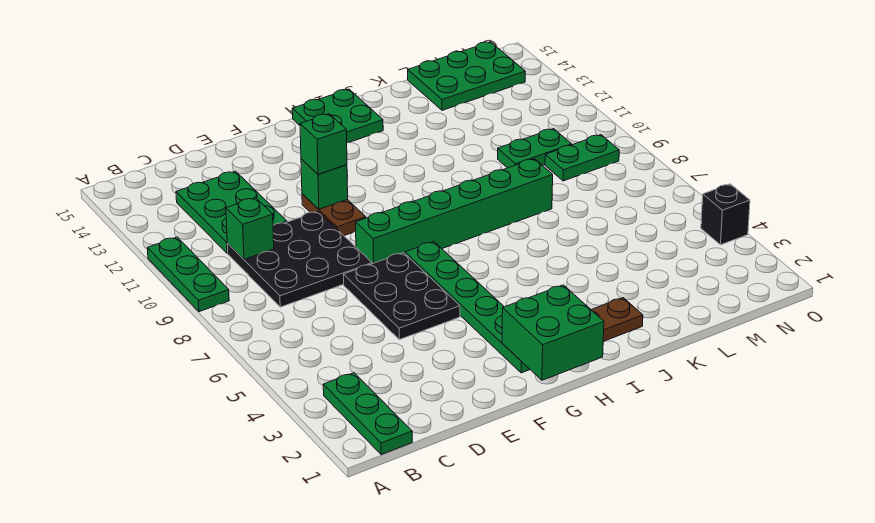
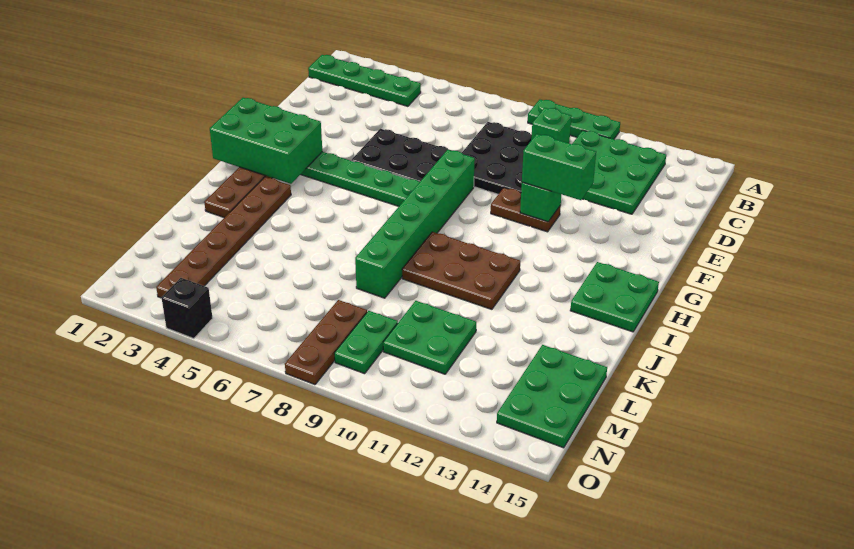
green 1x3 plate [323,373,412,455] -> green 1x4 plate [308,55,421,106]
green 2x3 plate [176,171,287,253] -> green 3x3 plate [572,130,666,214]
green 1x1 brick [300,114,347,174] -> green 1x2 brick [522,134,596,200]
green 2x2 brick [502,285,604,380] -> green 2x3 brick [210,98,322,184]
none -> brown 1x6 plate [156,177,291,298]
none -> brown 2x3 plate [402,232,520,309]
green 1x2 plate [498,129,572,168] -> green 2x2 plate [383,301,476,374]
none -> brown 1x3 plate [285,300,367,385]

